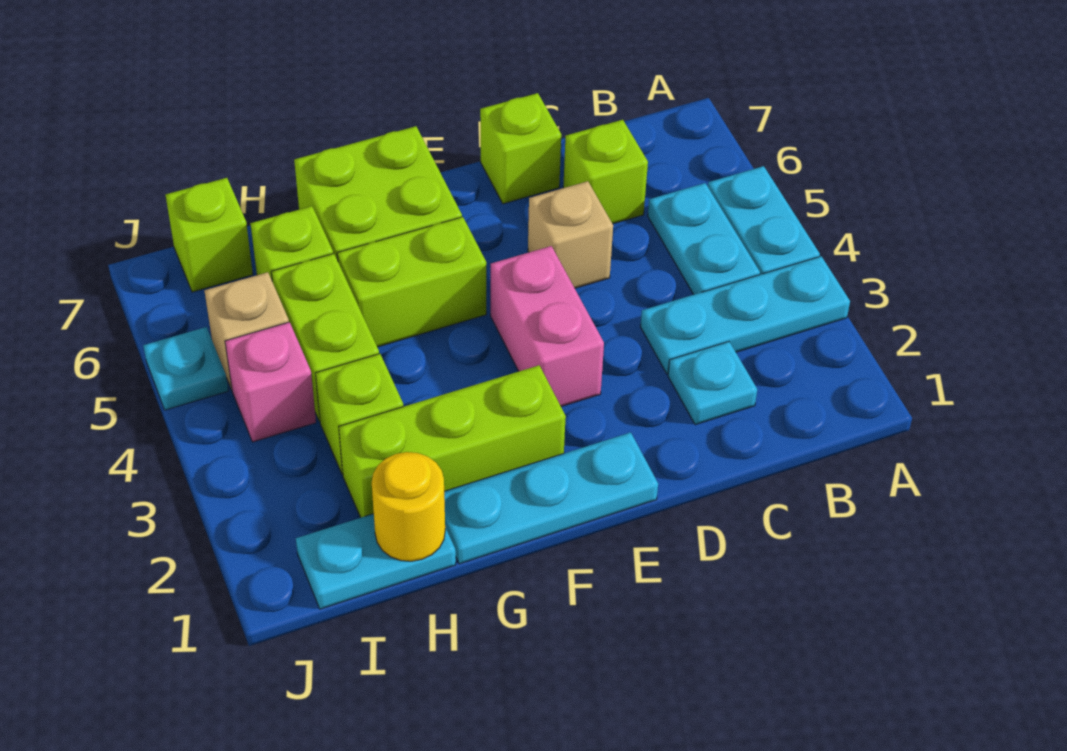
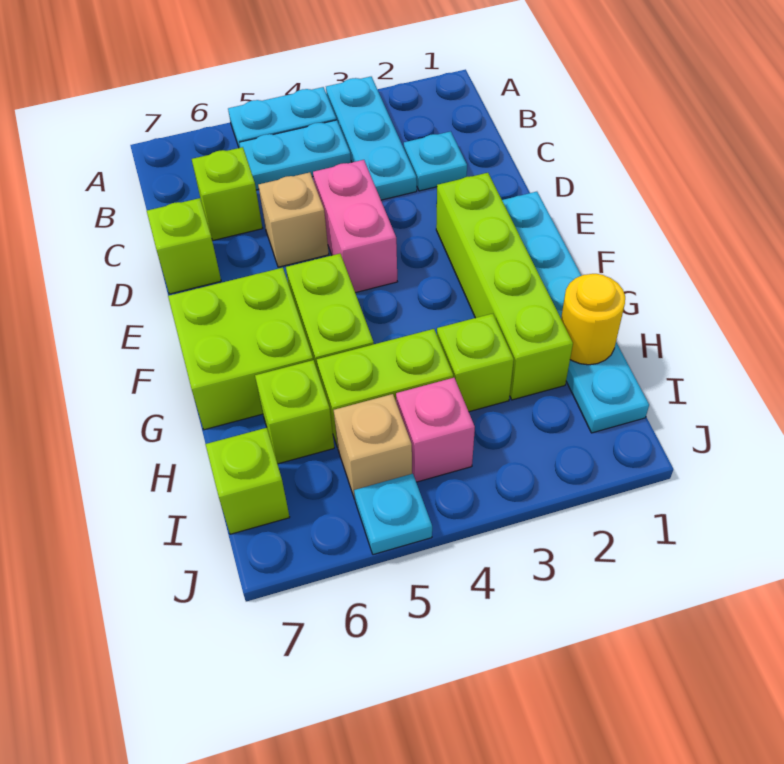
pink 1x2 brick [491,246,604,407] -> pink 1x2 brick turned to [313,160,397,293]
lime 1x3 brick [339,365,566,518] -> lime 1x4 brick [436,173,573,400]

